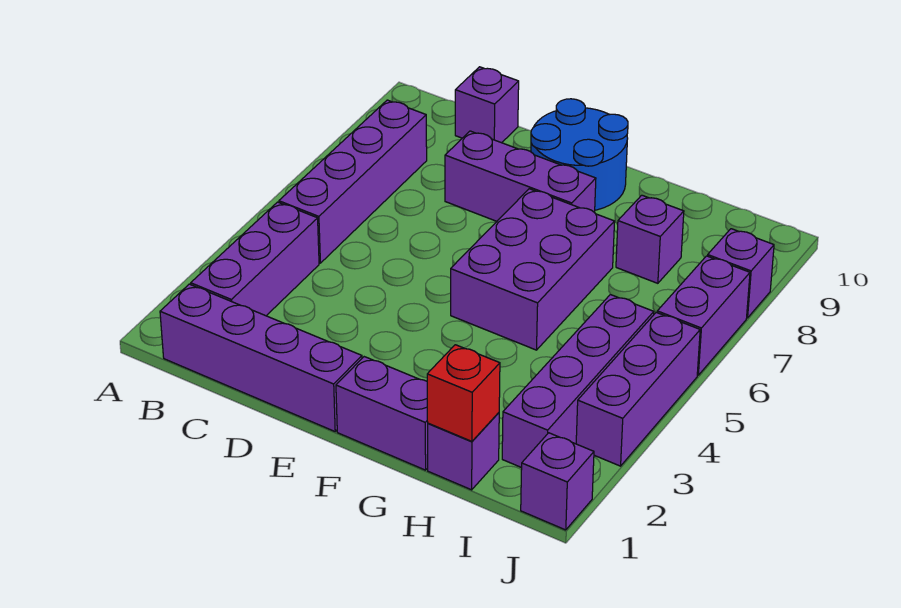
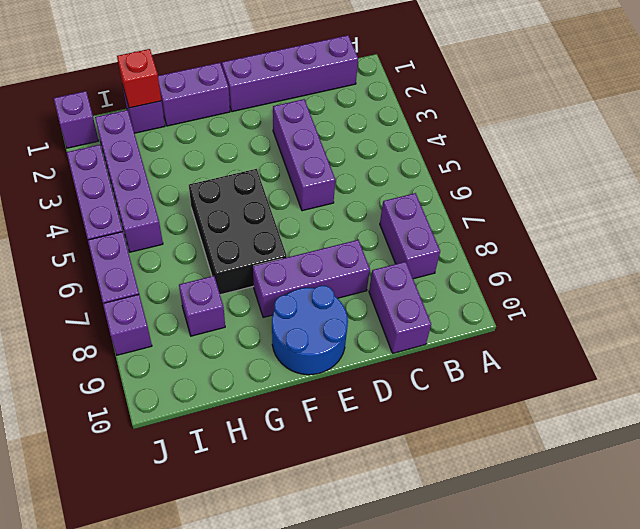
purple 1x3 brick [191,202,319,316] -> purple 1x3 brick moved to [273,99,335,211]
purple 1x4 brick [279,100,427,263] -> purple 1x2 brick [380,193,440,279]
purple 1x1 brick [455,67,519,143] -> purple 1x2 brick [369,262,431,353]
purple 2x3 brick [451,189,615,350] -> black 2x3 brick [189,169,287,295]

